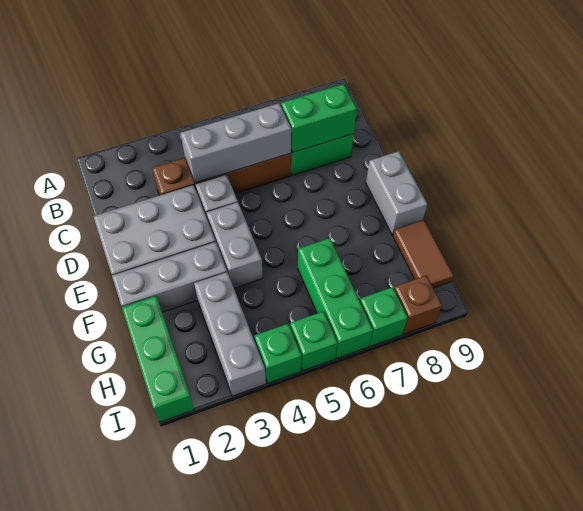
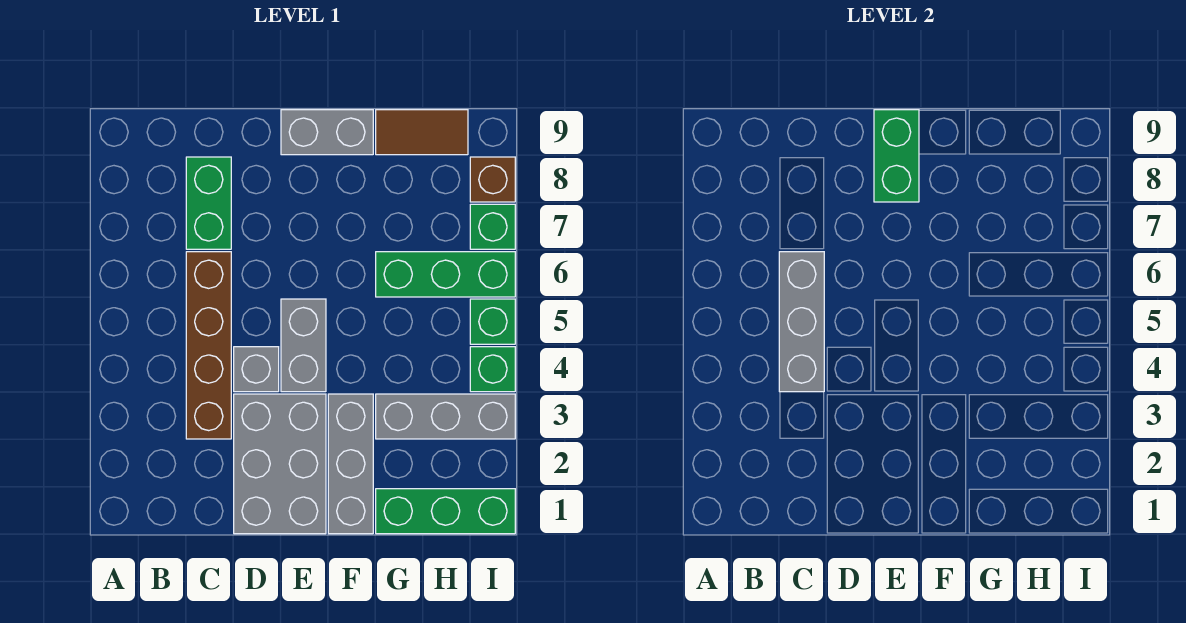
green 1x2 brick [281,84,357,153] -> green 1x2 brick moved to [874,110,919,202]
grey 1x2 brick [206,202,263,288] -> grey 1x2 brick turned to [281,299,326,392]

